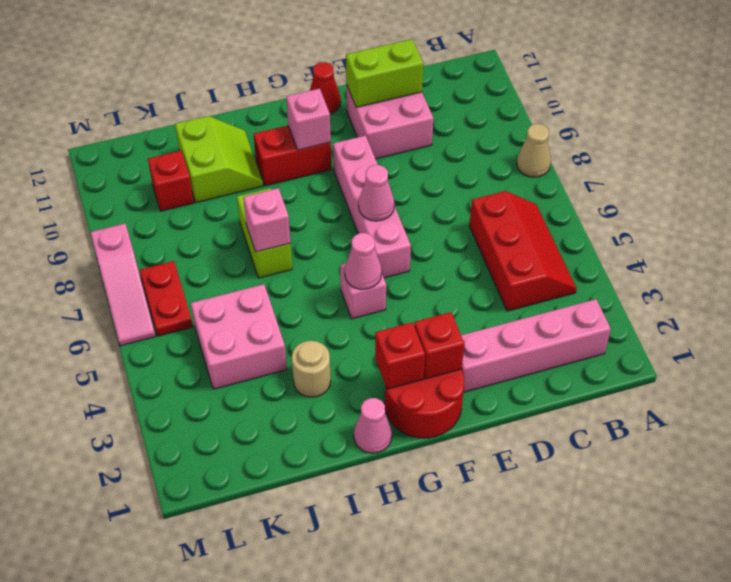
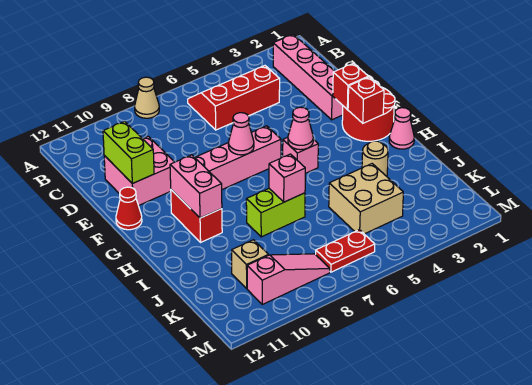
pink 1x1 brick [286,89,331,150] -> pink 1x2 brick [170,155,222,218]
lime 2x2 slope [175,116,263,203] -> none
pink 2x2 brick [191,284,287,389] -> tan 2x2 brick [329,164,403,234]
red 1x1 brick [148,151,194,211] -> tan 1x1 brick [232,240,268,288]
pink 1x3 slope [90,224,156,346] -> pink 1x3 slope moved to [247,254,330,304]

